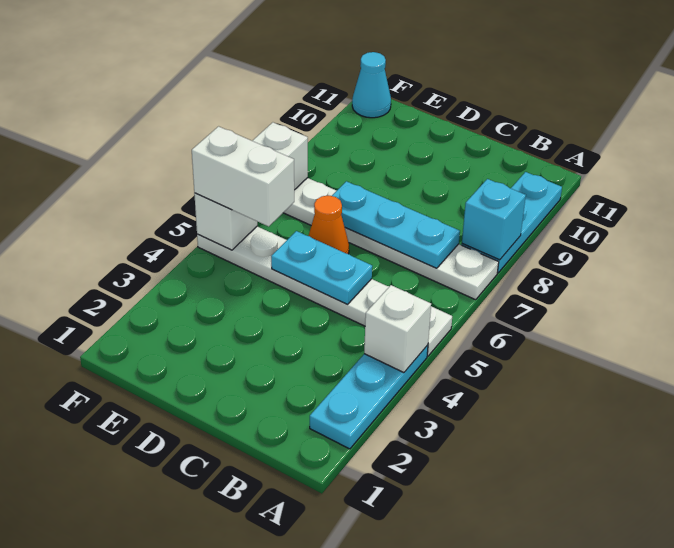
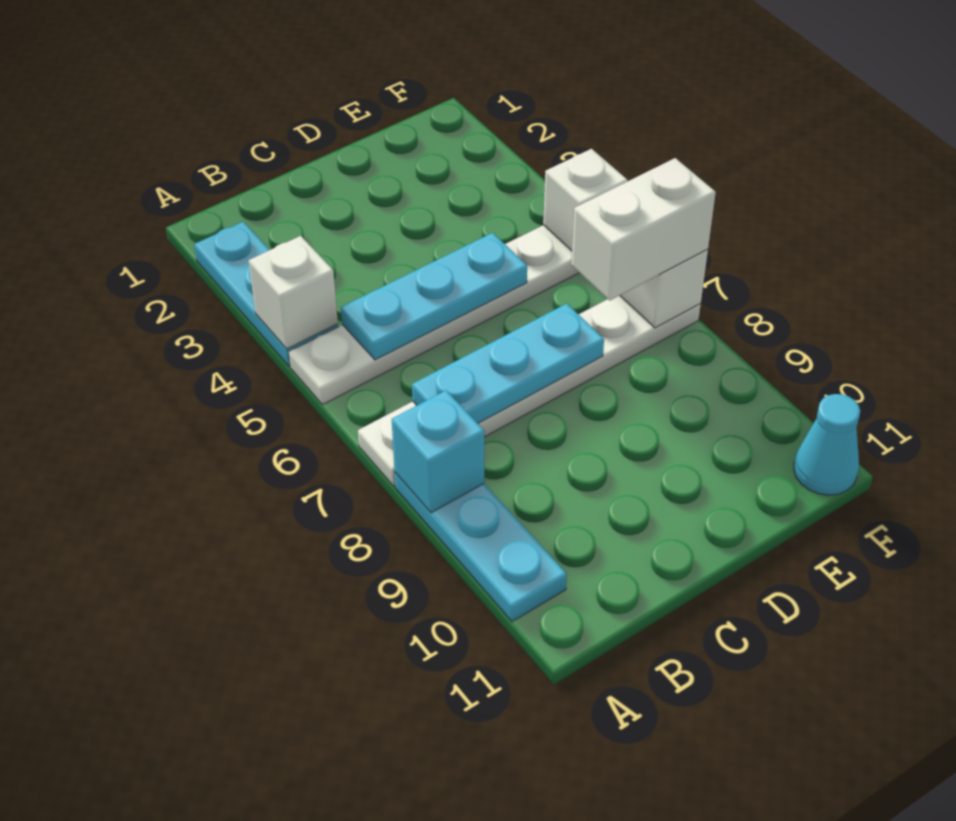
cyan 1x2 plate [271,231,372,304] -> cyan 1x3 plate [341,233,527,360]
orange 1x1 cone [309,195,349,254] -> none
white 1x2 brick [192,126,294,226] -> white 1x2 brick moved to [571,158,716,300]

